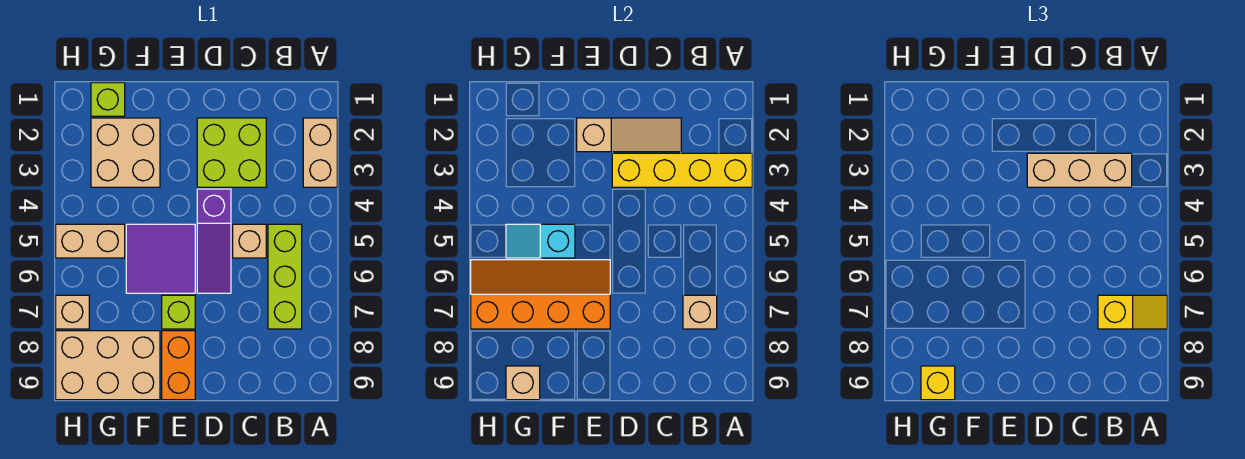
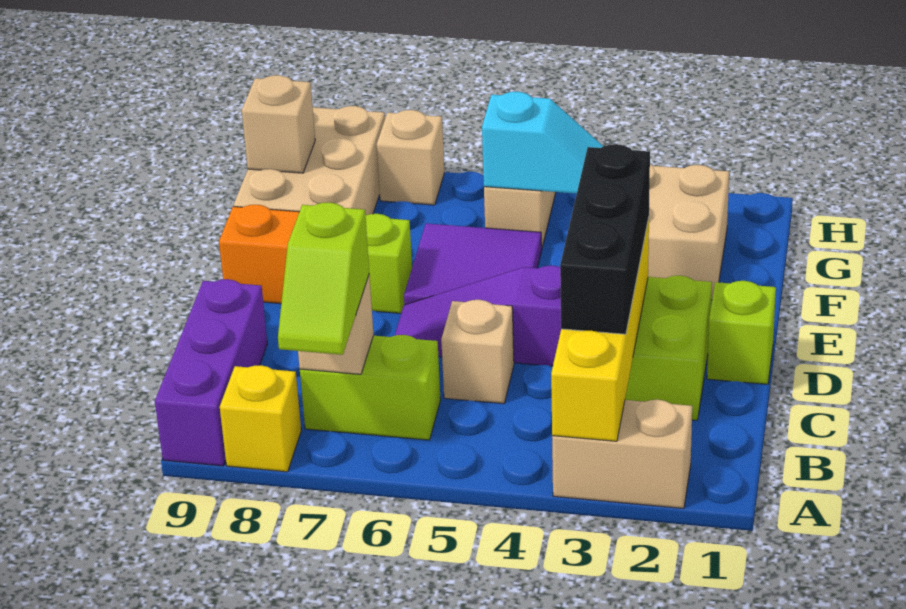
yellow 1x2 slope [1098,295,1167,329] -> lime 1x2 slope [278,203,369,355]
none -> purple 1x3 brick [155,279,267,466]
tan 1x3 brick [1027,153,1132,187] -> black 1x3 brick [560,144,650,334]
lime 1x3 brick [268,224,302,329] -> lime 1x2 brick [300,335,441,440]
tan 1x3 slope [577,118,681,152] -> none
orange 2x4 slope [471,260,610,329] -> none
cyan 1x2 slope [506,224,575,258] -> cyan 1x2 slope turned to [482,92,603,194]
lime 1x1 brick [91,83,125,116] -> lime 1x1 brick moved to [707,281,776,384]
yellow 1x1 brick [921,366,955,400] -> yellow 1x1 brick moved to [220,365,301,472]

